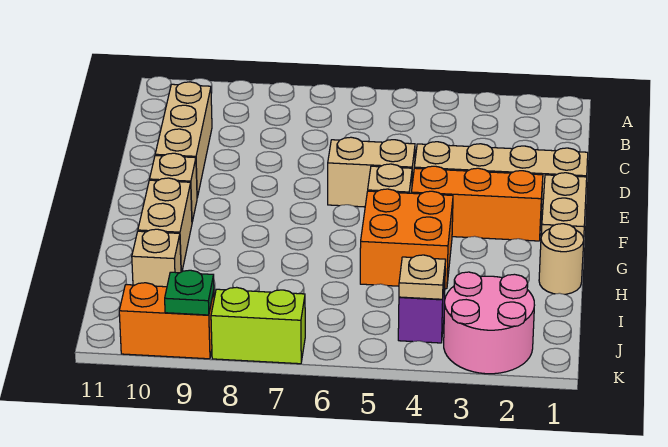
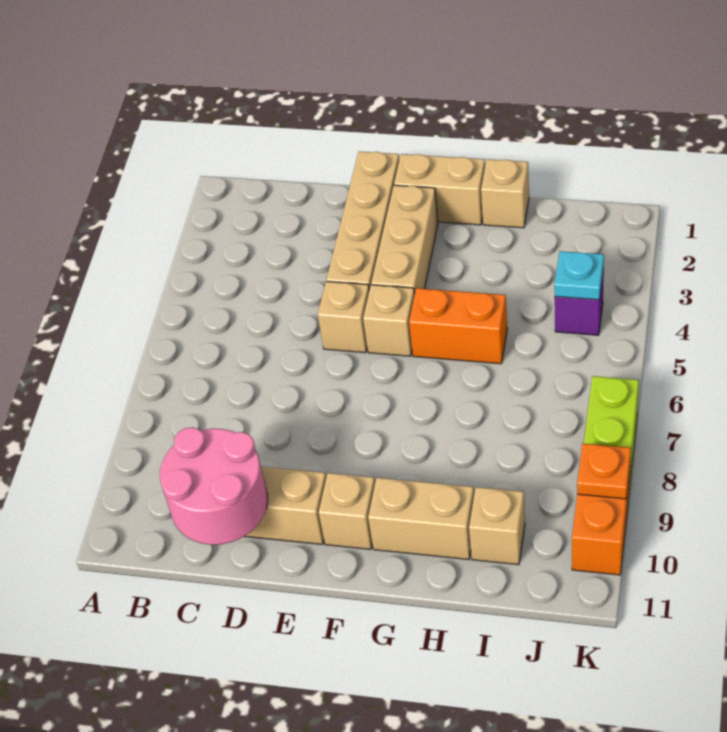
tan 1x2 brick [328,137,415,207] -> tan 1x1 brick [318,281,369,353]
orange 1x3 brick [411,166,543,241] -> tan 1x3 brick [371,185,438,294]
orange 2x2 brick [360,189,453,289] -> orange 1x2 brick [409,288,507,364]
tan 1x1 round brick [539,224,584,294] -> tan 1x1 brick [481,159,529,228]
pink 2x2 round brick [444,272,534,374] -> pink 2x2 round brick moved to [160,428,268,545]
tan 1x1 plate [399,255,446,299] -> cyan 1x1 plate [555,251,604,300]
green 1x1 plate [165,270,214,315] -> orange 1x1 plate [577,443,631,499]

